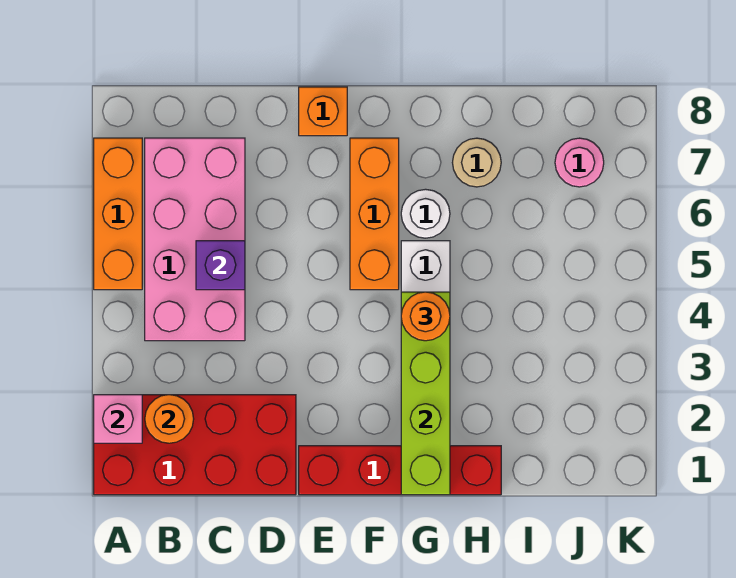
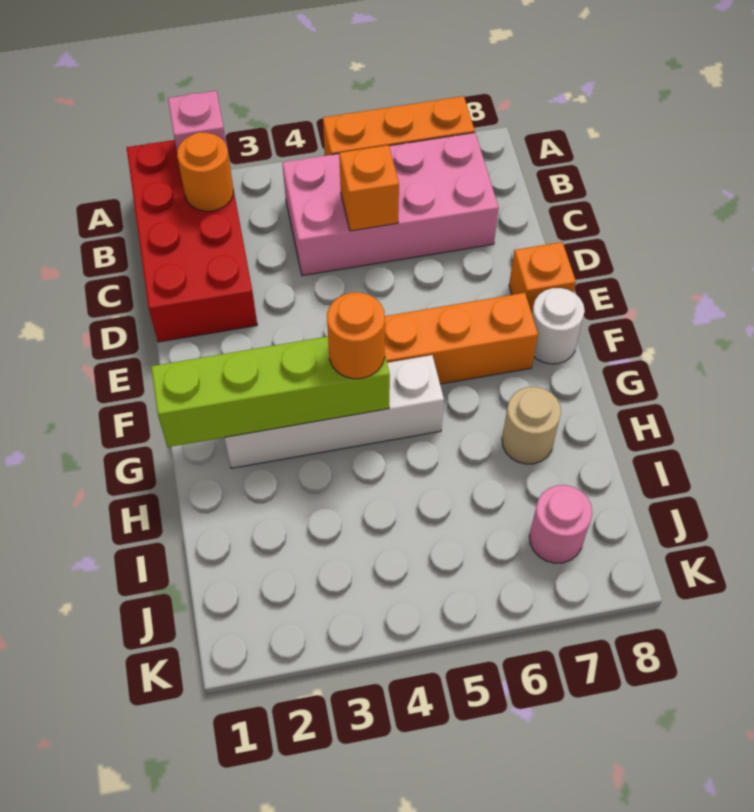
purple 1x1 brick [196,241,245,290] -> orange 1x1 brick [339,145,399,231]
red 1x4 brick [299,446,501,495] -> none
white 1x1 round brick [401,189,450,238] -> white 1x1 round brick moved to [532,288,585,364]

